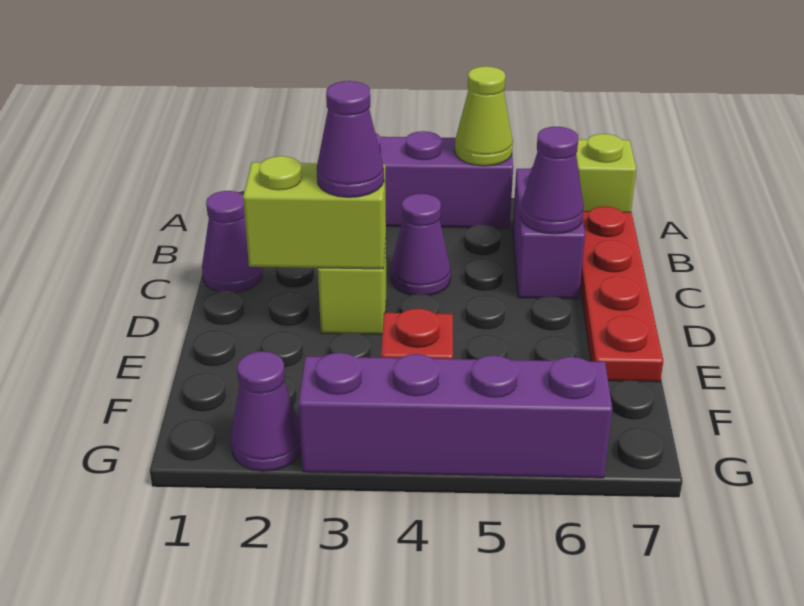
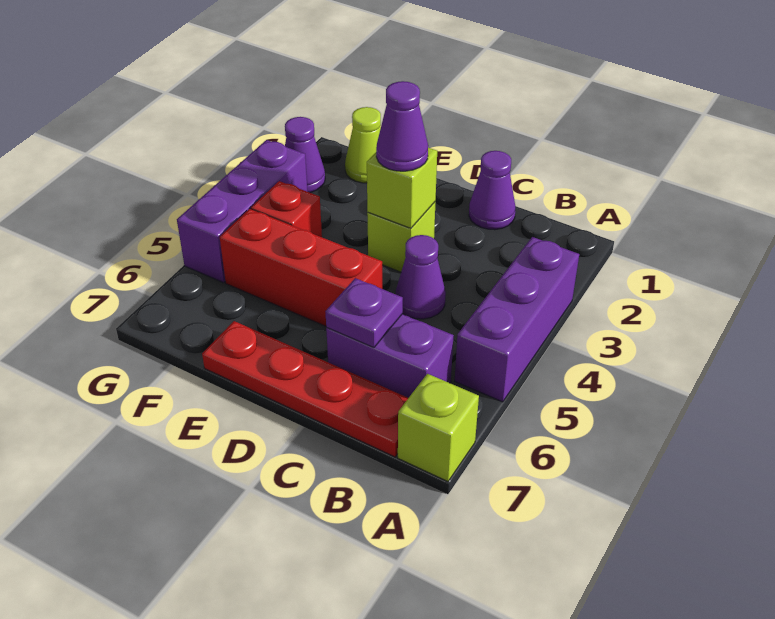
lime 1x1 cone [455,66,513,166] -> lime 1x1 cone moved to [345,107,381,183]
purple 1x1 cone [521,127,584,234] -> purple 1x1 plate [325,278,403,348]
lime 1x2 brick [243,156,386,269] -> lime 1x1 brick [367,148,437,228]
none -> red 1x3 brick [220,209,382,326]
purple 1x4 brick [299,353,612,478] -> purple 1x3 brick [177,140,307,283]

